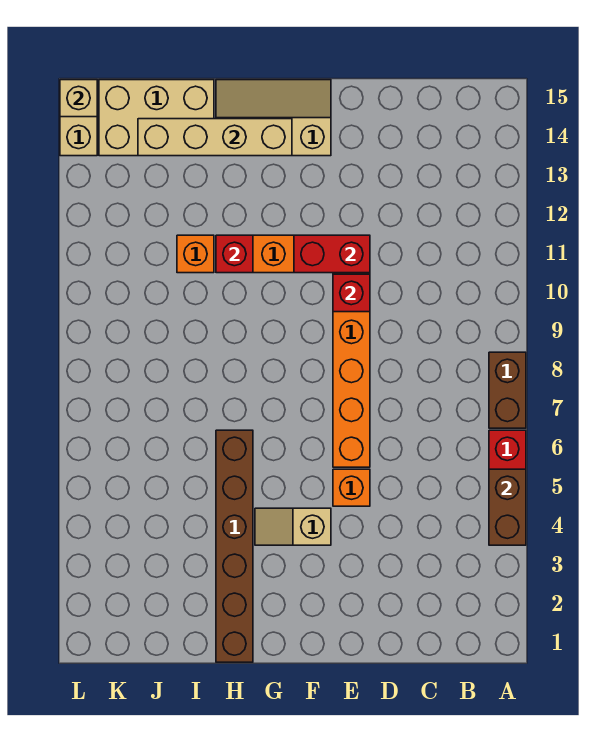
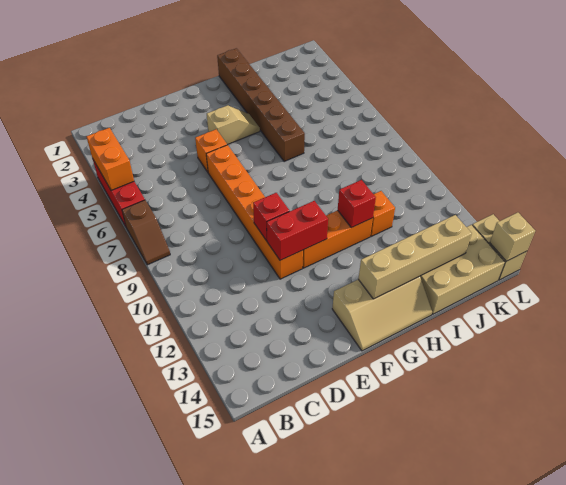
brown 1x2 brick [489,469,526,545] -> orange 1x2 brick [86,128,134,190]
brown 1x2 brick [489,352,526,428] -> brown 1x2 slope [122,200,170,265]

